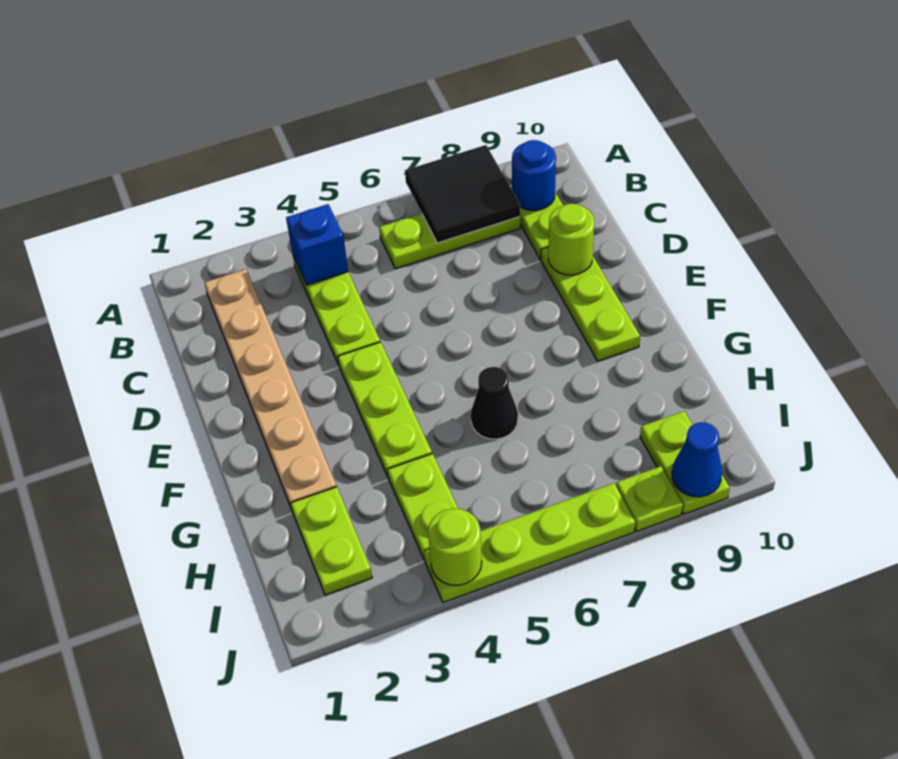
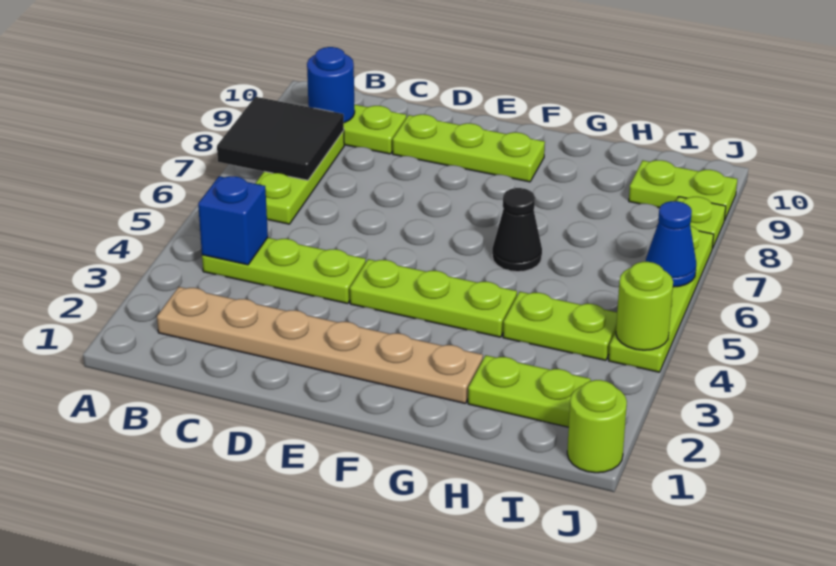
lime 1x1 round brick [548,204,594,275] -> lime 1x1 round brick moved to [567,380,627,473]
blue 1x1 cone [672,422,722,497] -> blue 1x1 cone moved to [646,201,696,287]

